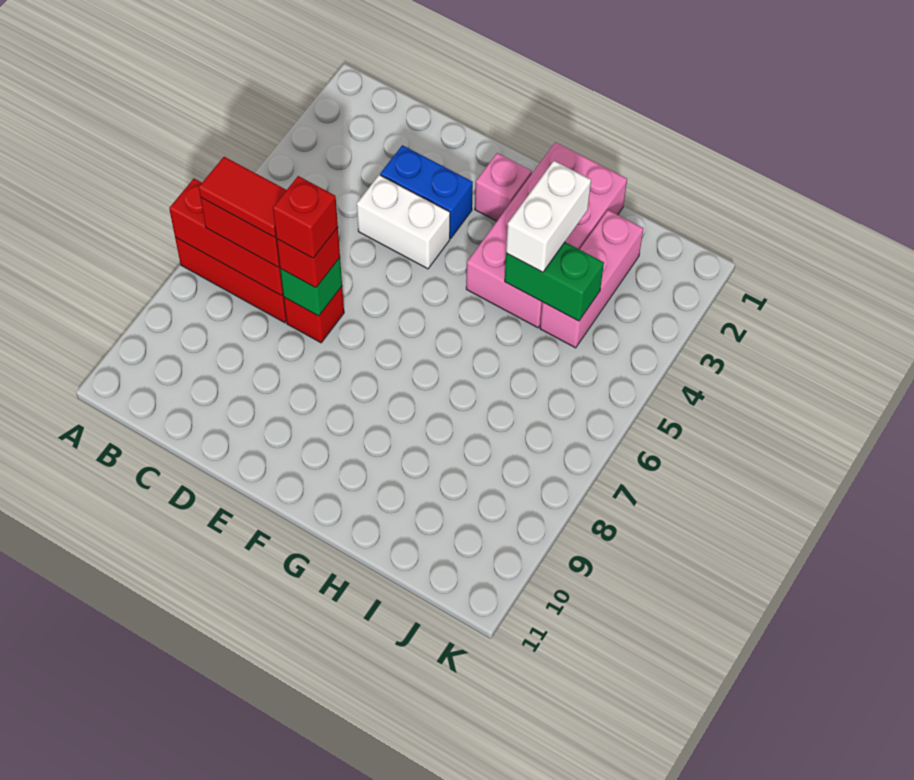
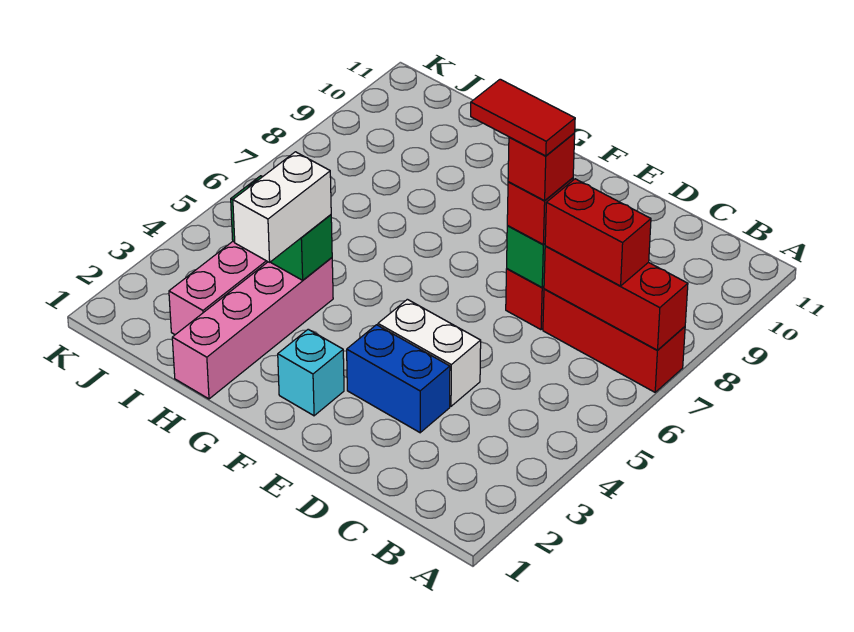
red 1x2 tile [199,157,286,237] -> red 1x2 tile moved to [471,79,575,156]
pink 1x1 brick [475,153,532,221] -> cyan 1x1 brick [278,329,344,416]
pink 2x4 brick [466,142,627,328] -> pink 1x4 brick [172,258,333,399]

